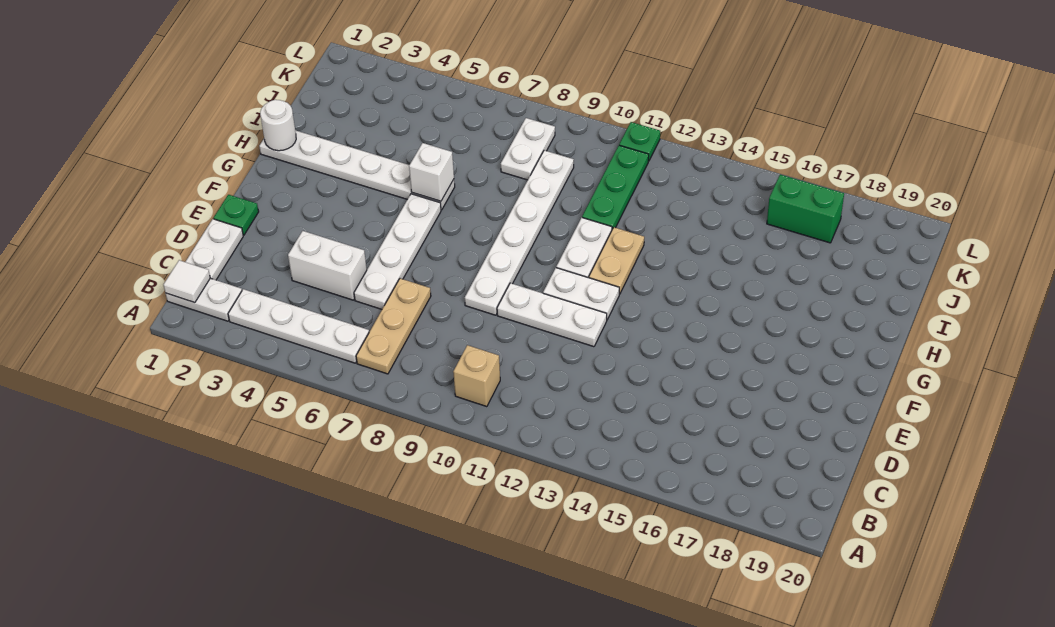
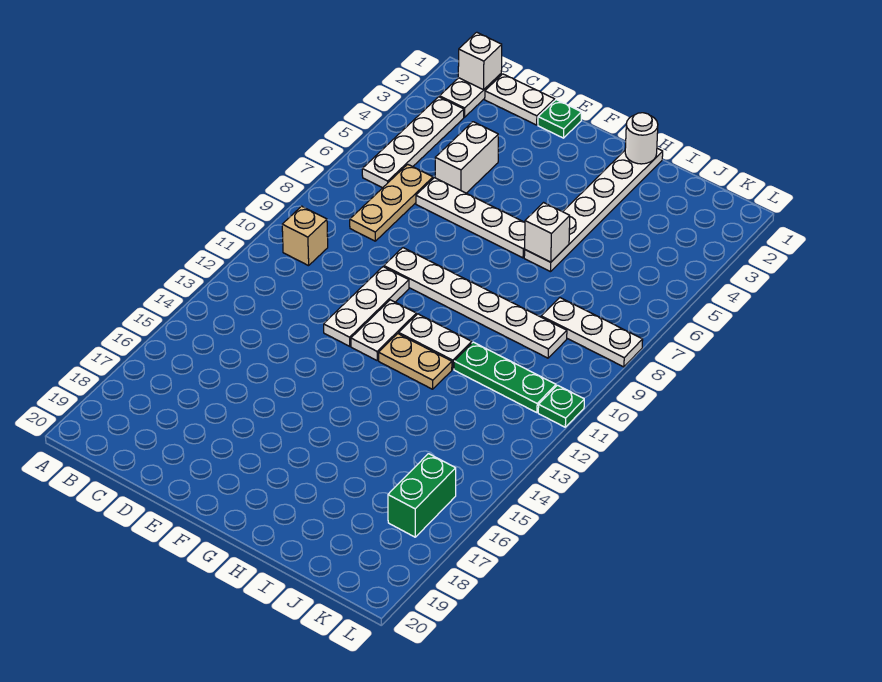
white 1x1 tile [164,260,210,303] -> white 1x1 brick [458,32,502,90]
tan 1x3 plate [356,278,431,374] -> tan 1x3 plate turned to [350,164,433,241]
white 1x2 plate [501,118,555,180] -> white 1x3 plate [541,298,643,367]

